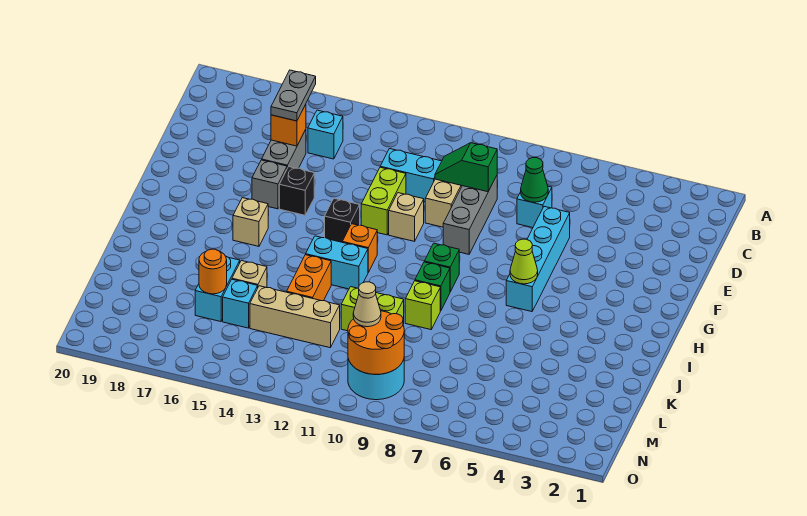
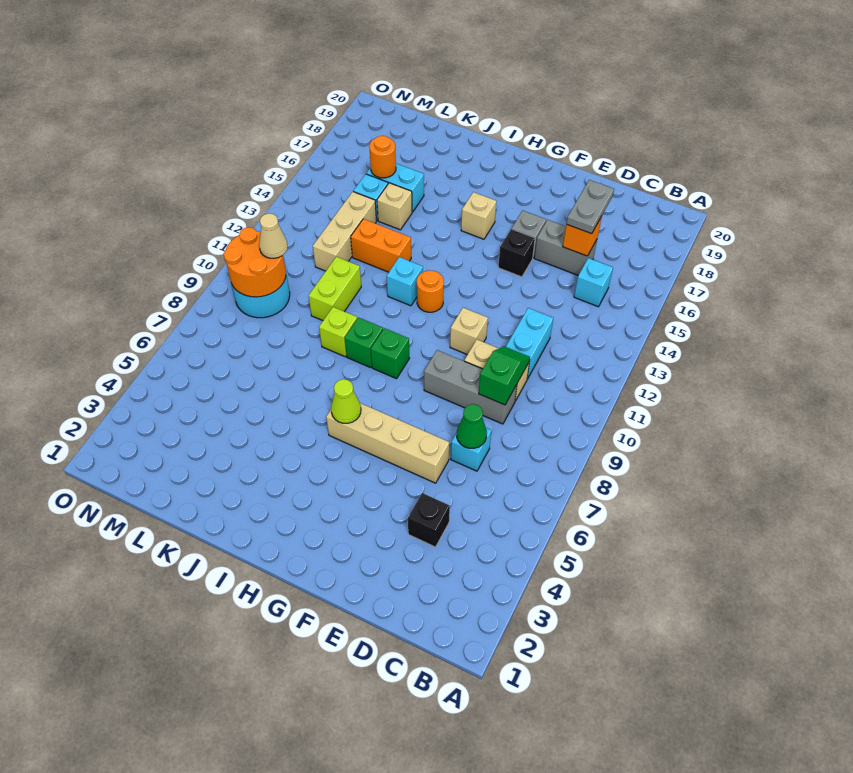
grey 1x2 plate [271,70,316,121] -> grey 1x2 plate turned to [567,180,614,234]
cyan 1x4 brick [506,207,570,312] -> tan 1x4 brick [326,403,449,483]
lime 1x2 brick [361,167,406,235] -> none
black 1x1 brick [325,199,360,242] -> black 1x1 brick moved to [408,493,450,547]
orange 1x1 brick [342,224,377,272] -> orange 1x1 round brick [417,271,444,312]
cyan 1x2 brick [306,236,368,289] -> cyan 1x1 brick [387,257,423,306]

